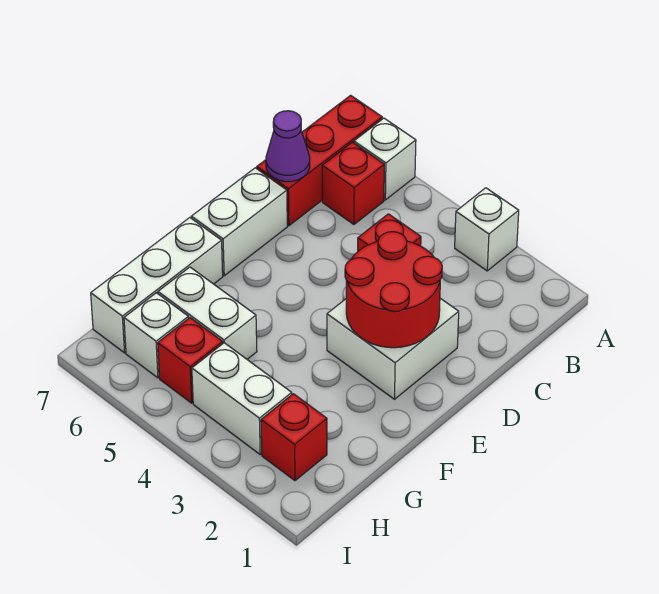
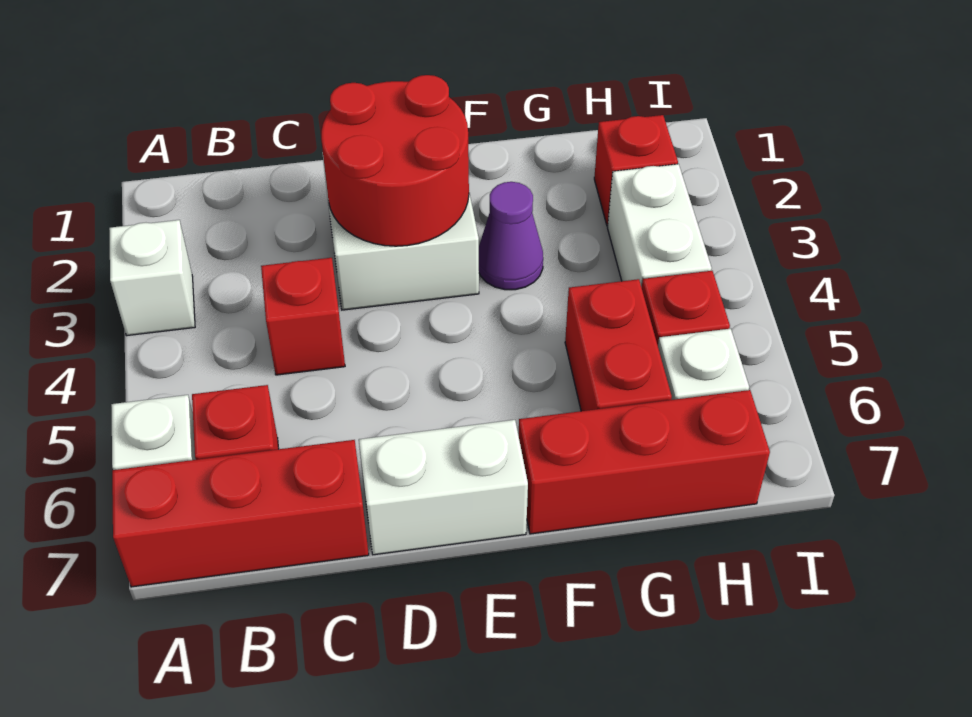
purple 1x1 cone [266,111,310,182] -> purple 1x1 cone moved to [479,182,543,290]
white 1x3 brick [91,218,223,353] -> red 1x3 brick [519,390,770,534]
white 1x2 brick [158,267,257,359] -> red 1x2 brick [565,279,672,411]

